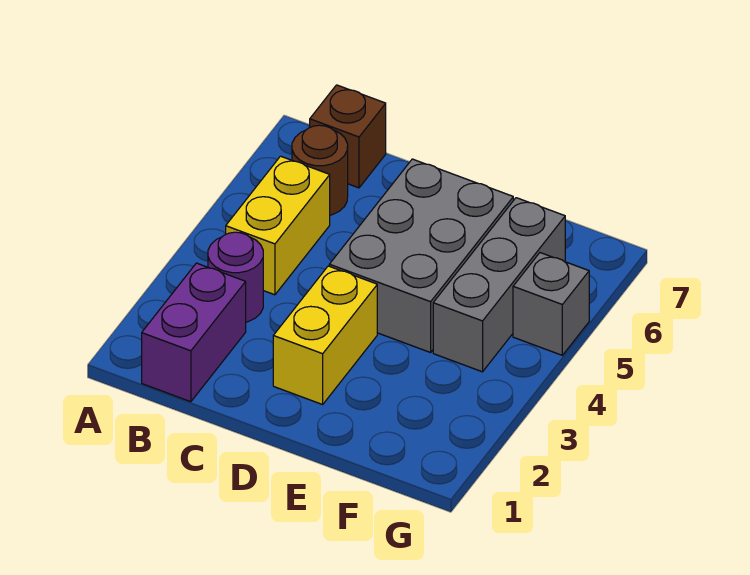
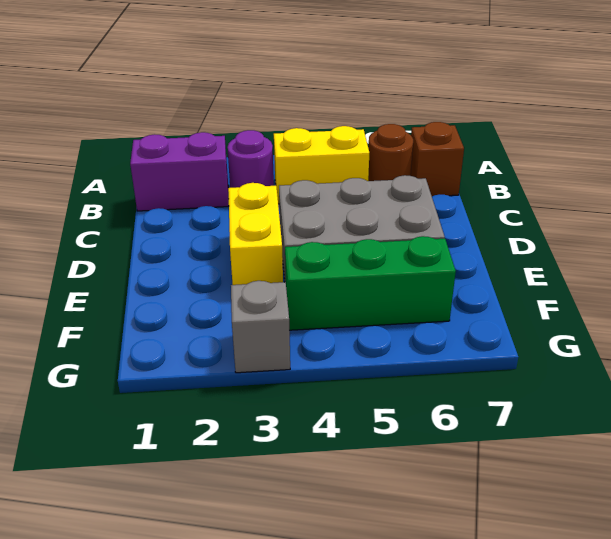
yellow 1x2 brick [273,266,377,404] -> yellow 1x2 brick turned to [228,183,283,285]
grey 1x3 brick [433,198,565,372] -> green 1x3 brick [285,236,456,330]
grey 1x1 brick [513,253,589,355] -> grey 1x1 brick moved to [231,281,290,373]

